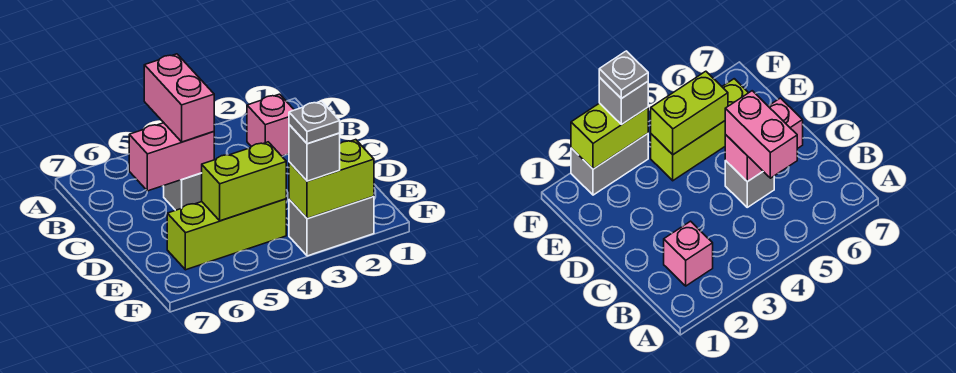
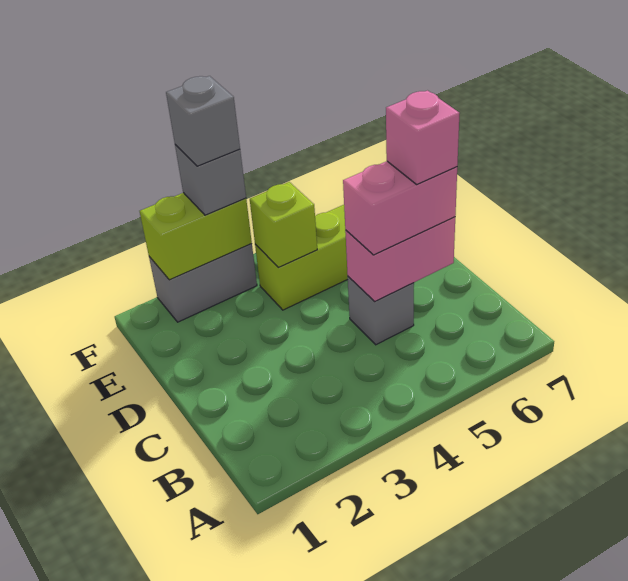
pink 1x1 brick [247,94,294,156] -> pink 1x1 brick moved to [386,91,460,184]
pink 1x2 brick [144,54,214,142] -> pink 1x2 brick turned to [343,161,457,255]
lime 1x2 brick [202,142,286,221] -> lime 1x1 brick [250,182,317,267]
grey 1x1 plate [289,101,340,144] -> grey 1x1 brick [166,76,240,166]

